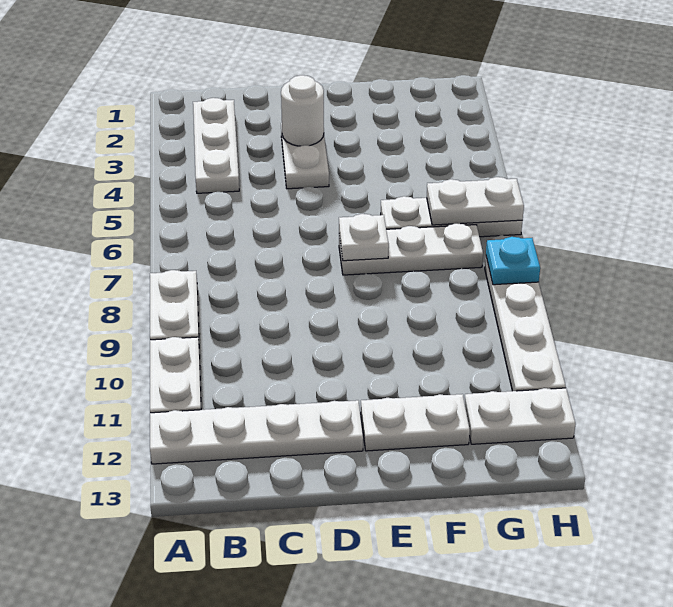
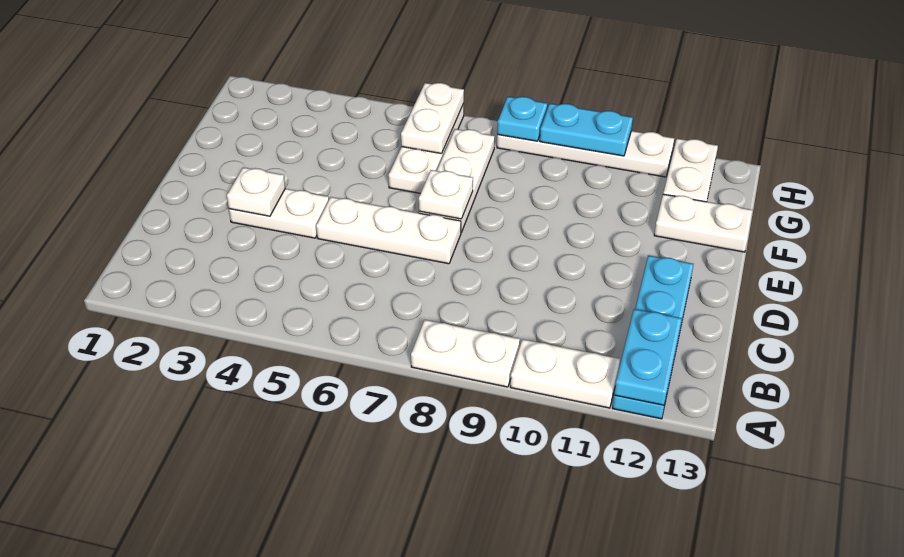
white 1x4 plate [150,400,363,464] -> cyan 1x4 plate [613,255,693,419]
none -> cyan 1x2 plate [614,309,682,405]
white 1x3 plate [193,98,239,193] -> white 1x3 plate moved to [316,197,461,264]
white 1x1 round brick [281,75,324,146] -> white 1x1 plate [227,167,285,216]
white 1x2 plate [361,394,470,451] -> white 1x2 plate turned to [654,194,753,252]
none -> cyan 1x2 plate [540,104,633,156]

